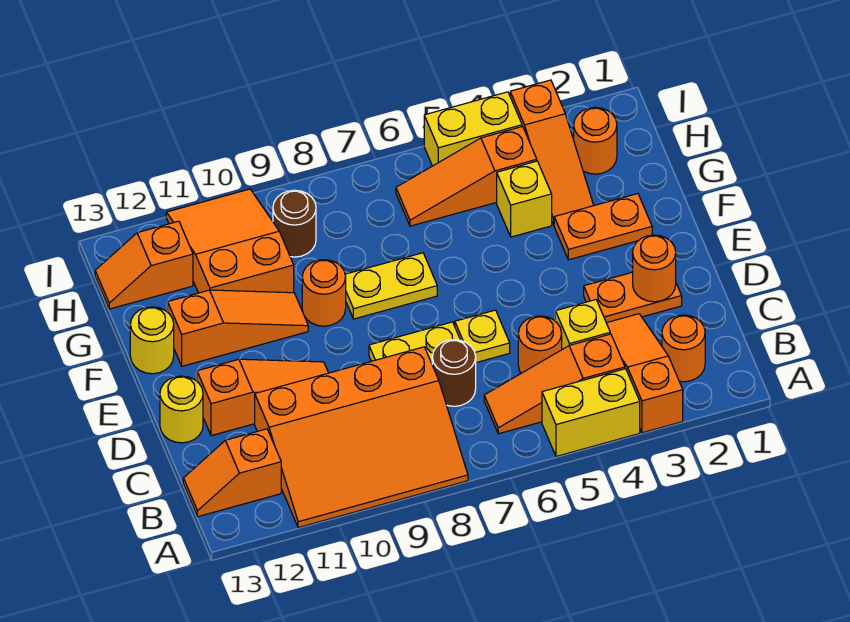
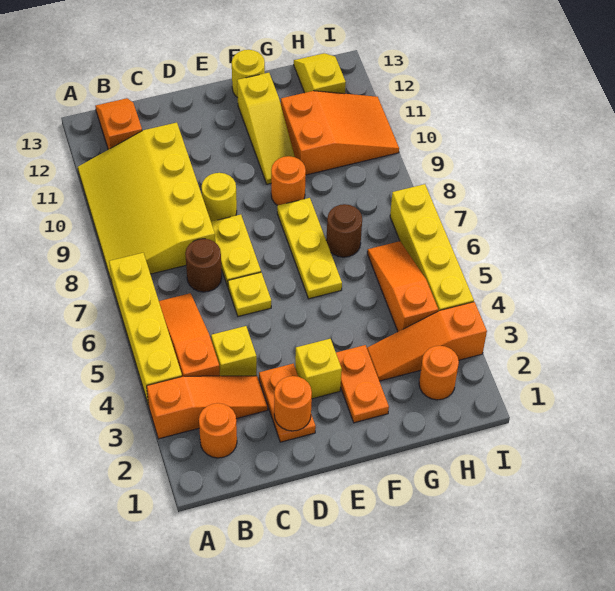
yellow 1x2 brick [542,369,640,456] -> yellow 1x4 brick [109,253,182,405]
orange 3x4 slope [255,347,468,528] -> yellow 3x4 slope [78,123,215,282]
orange 1x1 round brick [518,316,562,373] -> none
orange 1x3 slope [197,359,328,436] -> none
yellow 1x1 round brick [160,376,203,443] -> yellow 1x1 round brick moved to [202,173,237,222]
yellow 1x2 plate [345,253,437,319] -> yellow 1x3 plate [277,198,342,299]
orange 1x3 slope [168,290,308,366] -> yellow 1x3 slope [237,73,295,184]
yellow 1x1 brick [497,161,552,237] -> yellow 1x1 brick moved to [295,339,342,399]
brown 1x1 round brick [273,190,316,257] -> brown 1x1 round brick moved to [326,204,362,257]
orange 1x2 slope [95,221,193,309] -> yellow 1x2 slope [294,53,346,94]
yellow 1x2 brick [424,92,522,166] -> yellow 1x4 brick [390,184,474,311]

